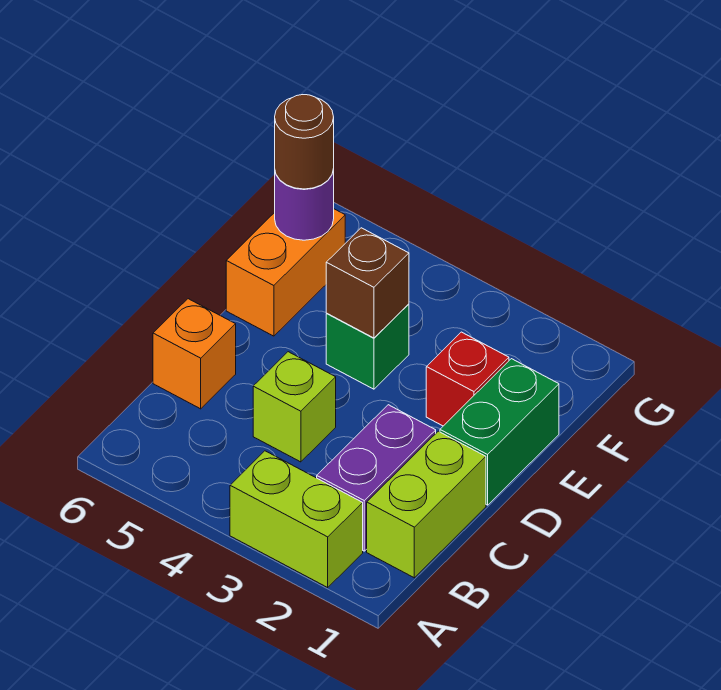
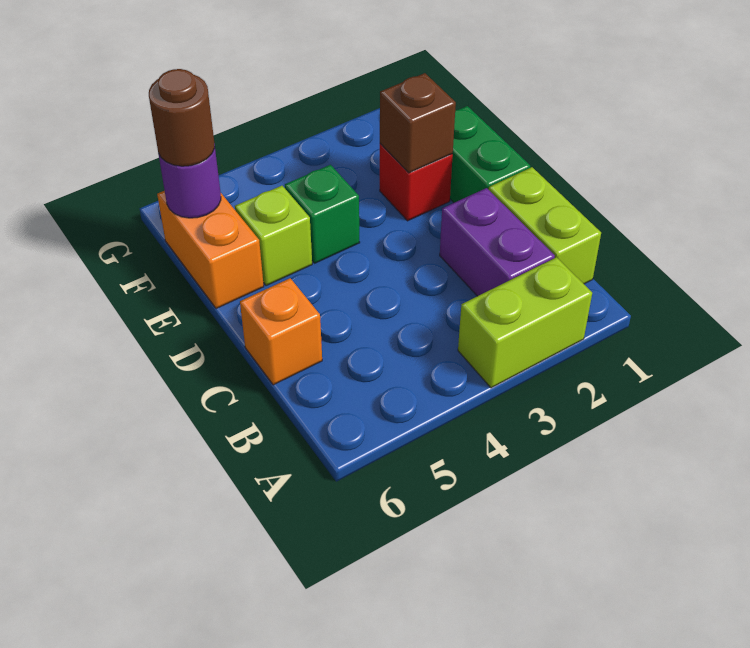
lime 1x1 brick [253,352,336,462] -> lime 1x1 brick moved to [235,186,312,286]
brown 1x1 brick [326,228,409,338] -> brown 1x1 brick moved to [380,73,456,173]

